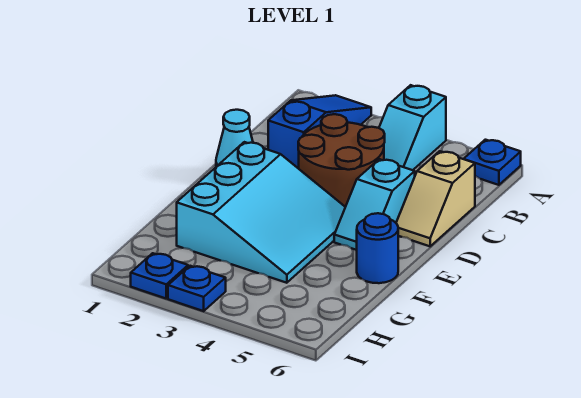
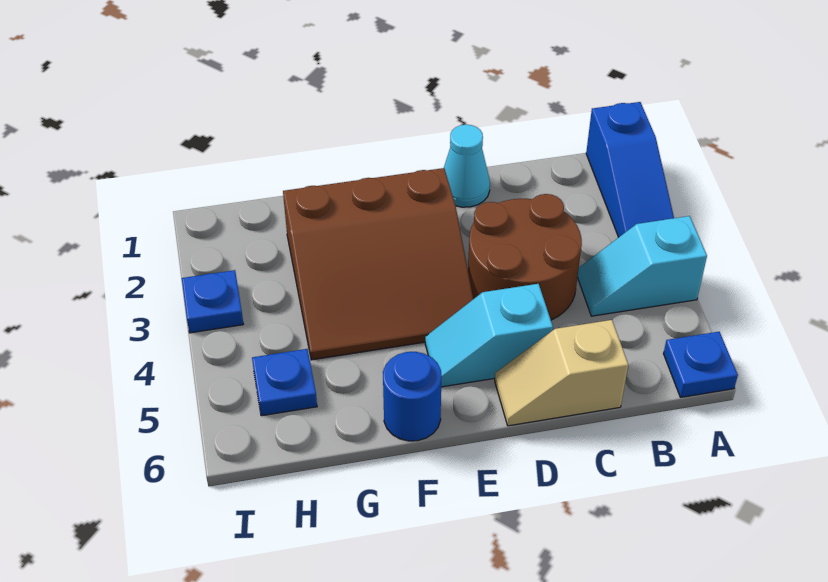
blue 1x3 slope [268,95,371,169] -> blue 1x3 slope turned to [586,102,674,237]
cyan 3x3 slope [177,142,345,283] -> brown 3x3 slope [283,168,473,360]
blue 1x1 plate [131,253,188,298] -> blue 1x1 plate moved to [252,349,317,416]

